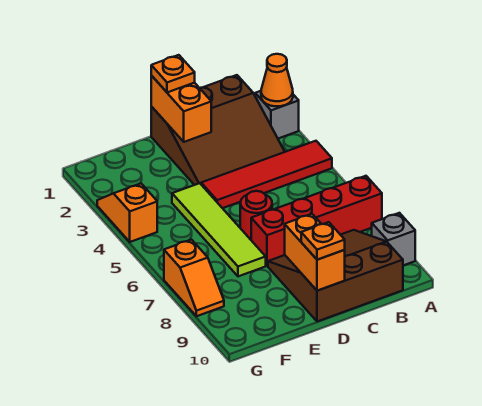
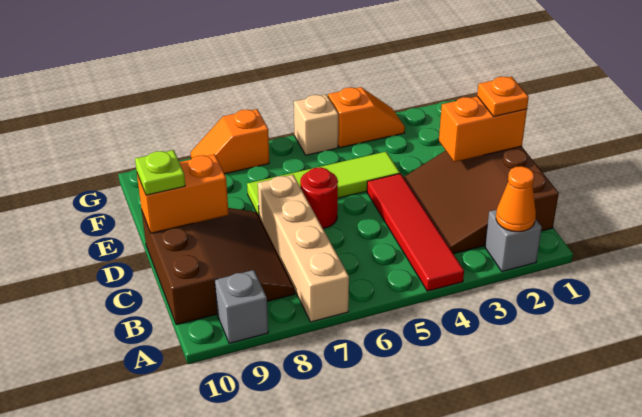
red 1x4 brick [251,176,382,266] -> tan 1x4 brick [258,175,349,322]
orange 1x1 plate [301,222,345,260] -> lime 1x1 plate [135,150,185,195]
none -> tan 1x1 brick [294,94,338,155]

